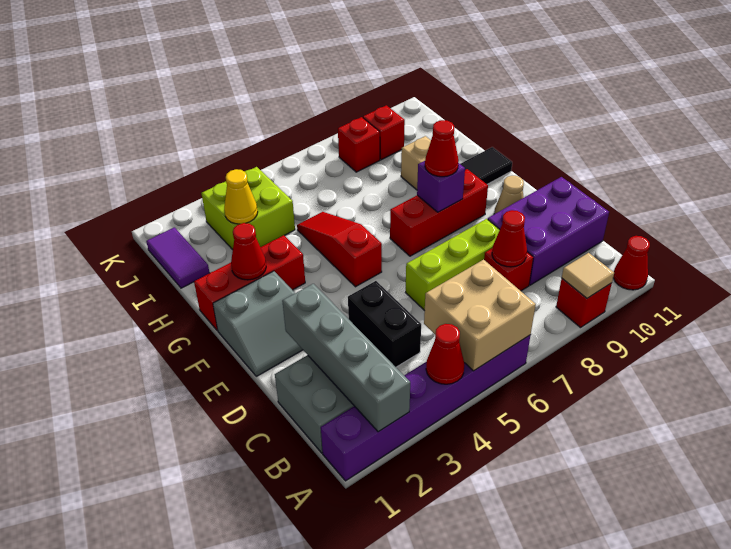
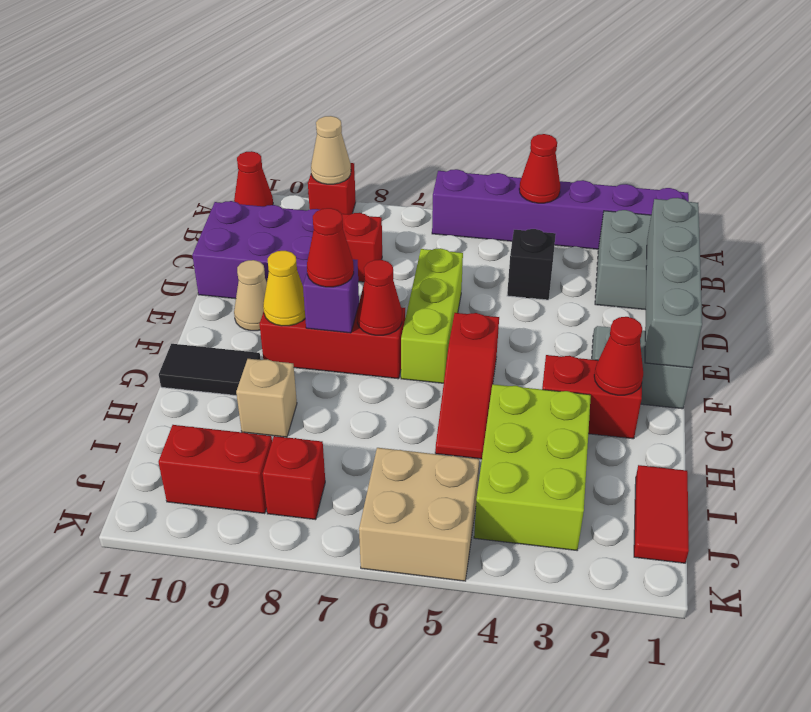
grey 1x4 brick [282,284,410,432] -> grey 1x4 brick moved to [645,198,702,368]
tan 2x2 brick [424,260,536,371] -> tan 2x2 brick moved to [359,448,479,581]
tan 1x1 tile [562,253,614,298] -> tan 1x1 cone [311,116,351,184]
black 1x2 brick [348,281,421,367] -> black 1x1 brick [507,229,556,300]
red 1x1 cone [492,210,527,267] -> red 1x1 cone moved to [357,260,402,335]
lime 1x3 brick [406,219,500,311] -> lime 1x3 brick turned to [401,248,463,383]
red 1x3 brick [194,235,305,331] -> red 1x2 brick [542,355,642,439]
purple 1x2 tile [146,227,209,288] -> red 1x2 tile [634,465,689,563]
lime 2x2 brick [201,167,295,250] -> lime 2x3 brick [474,384,591,550]
yellow 1x1 cone [224,169,258,224] -> yellow 1x1 cone moved to [263,251,305,326]
red 1x1 brick [363,105,405,160] -> red 1x2 brick [159,425,272,514]

